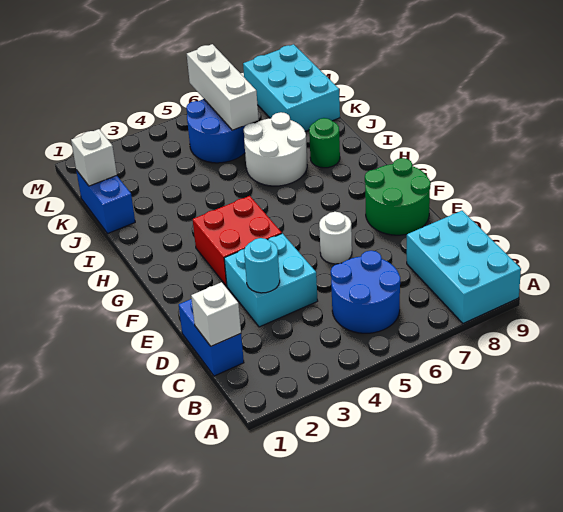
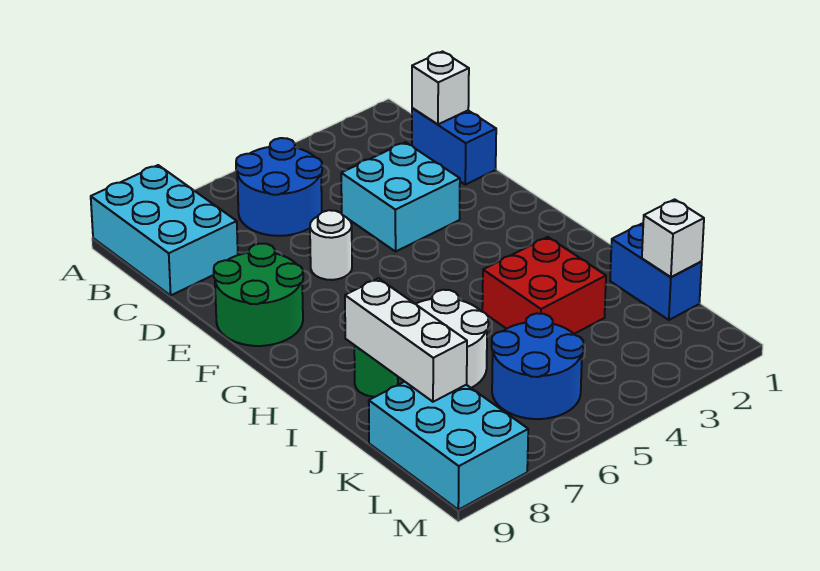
cyan 1x1 round brick [244,238,280,293] -> none
red 2x2 brick [193,196,282,286] -> red 2x2 brick moved to [482,237,606,334]
white 1x3 brick [187,44,259,130] -> white 1x3 brick moved to [345,278,467,402]

